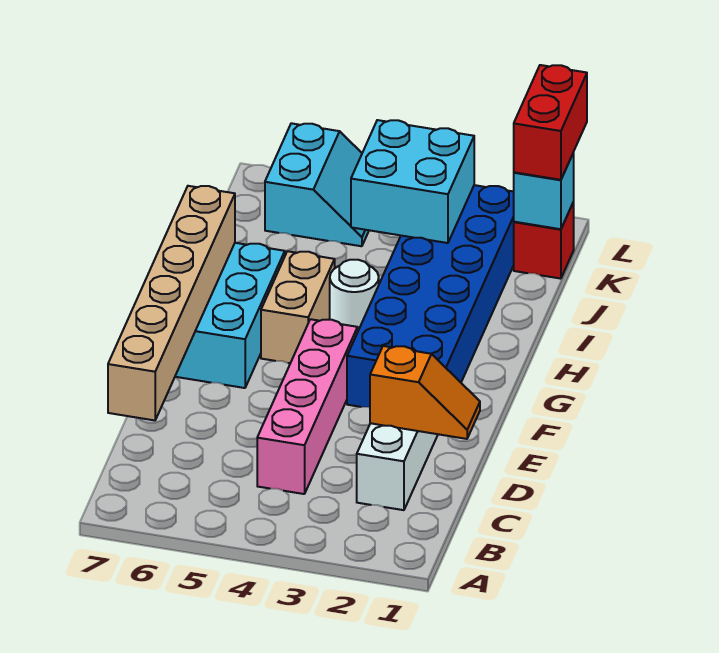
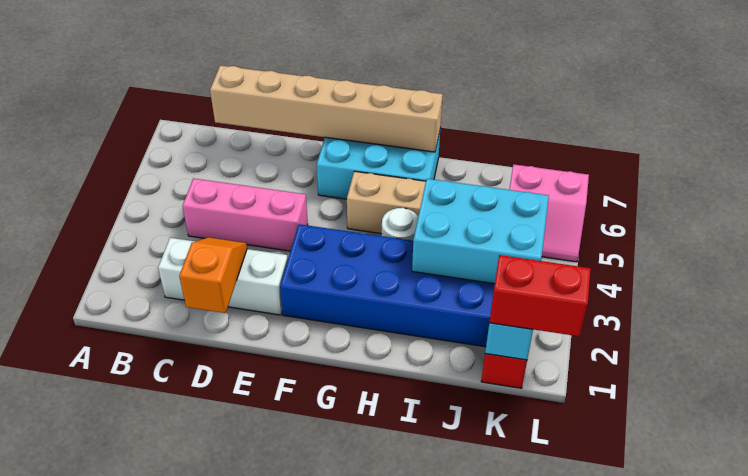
pink 1x4 brick [257,319,358,494] -> pink 1x3 brick [182,178,308,251]
orange 1x2 slope [370,346,480,439] -> orange 1x2 slope turned to [179,237,247,313]
cyan 2x2 brick [351,120,474,243] -> cyan 2x3 brick [412,179,549,284]
cyan 2x2 slope [265,123,369,246] -> pink 2x2 slope [509,164,589,262]

